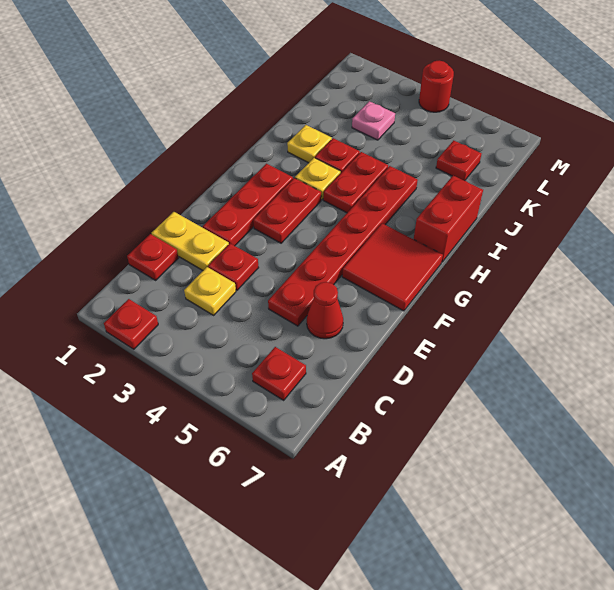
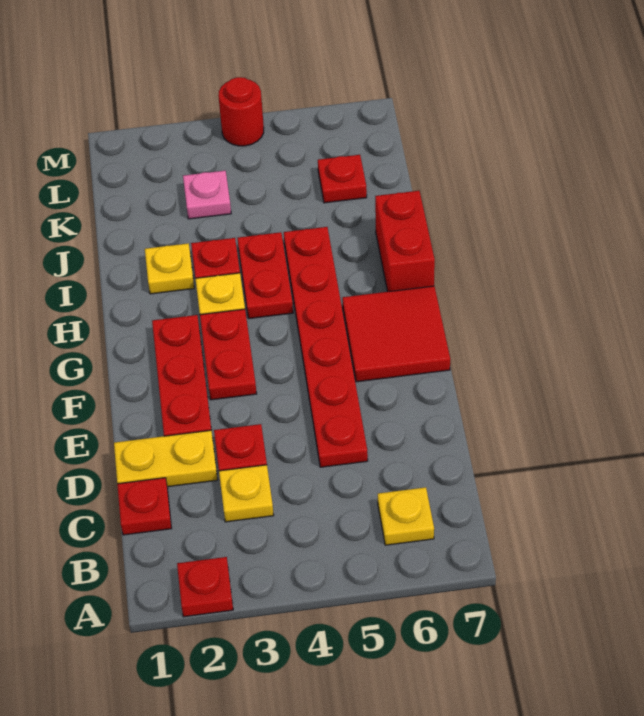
red 1x1 plate [252,347,306,400] -> yellow 1x1 plate [378,487,434,545]
red 1x1 cone [307,282,343,339] -> none

